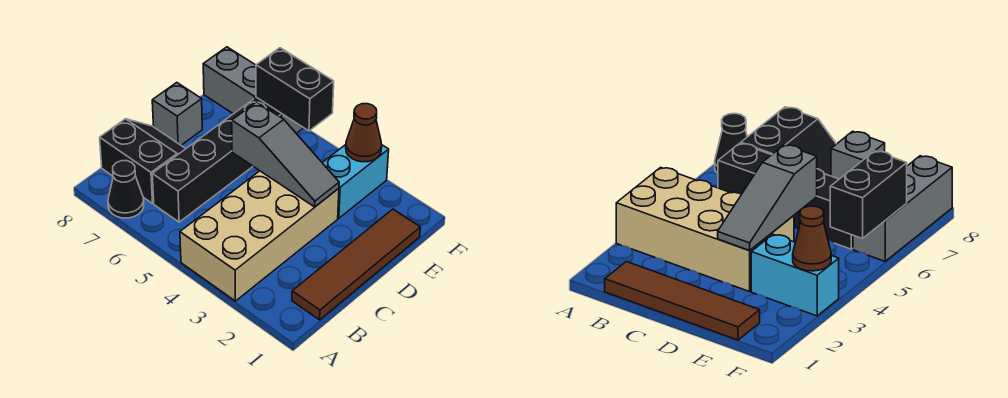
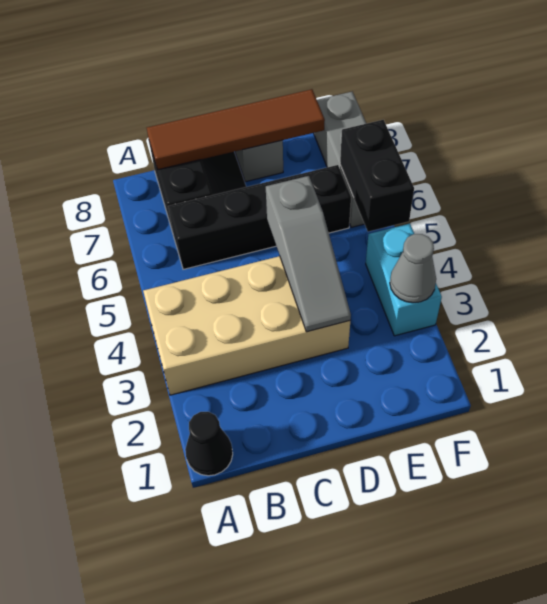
black 1x1 cone [108,161,144,218] -> black 1x1 cone moved to [185,412,233,476]
brown 1x4 tile [292,209,420,320] -> brown 1x4 tile moved to [147,89,325,170]
cyan 1x2 brick [322,145,389,218] -> cyan 1x2 brick turned to [366,224,442,336]
brown 1x1 cone [346,104,382,162] -> grey 1x1 cone [390,234,436,303]

